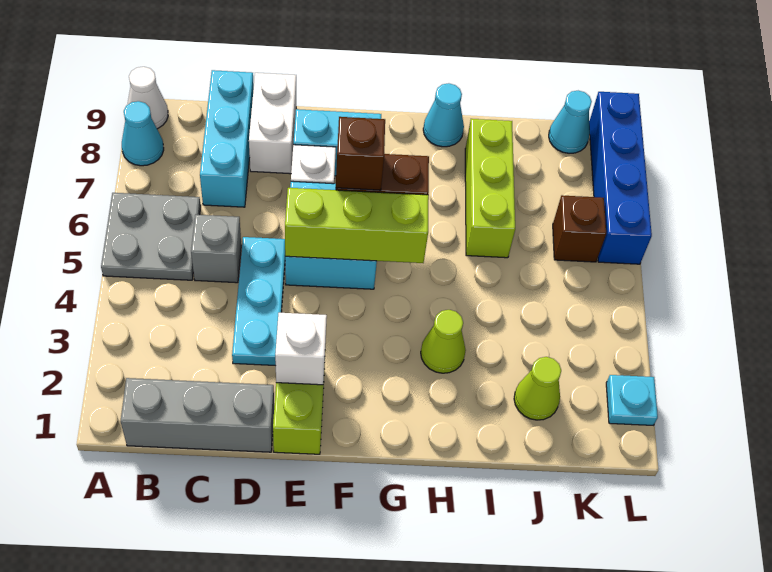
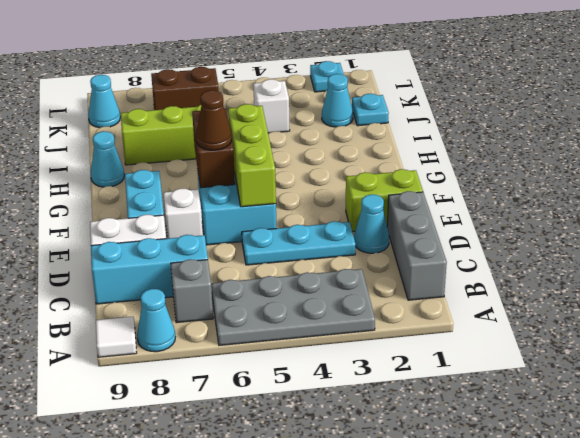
grey 2x2 plate [101,193,201,280] -> grey 2x4 plate [211,269,375,345]
white 1x1 cone [127,67,168,129] -> white 1x1 tile [96,317,137,357]
grey 1x1 brick [191,215,241,283] -> grey 1x1 brick moved to [171,259,213,323]
none -> cyan 1x1 cone [354,195,389,253]
white 1x1 brick [275,313,327,385] -> white 1x1 brick moved to [253,79,290,133]
brown 1x1 brick [336,117,385,190] -> brown 1x1 cone [196,90,232,150]
lime 1x1 cone [421,310,466,373] -> none
none -> cyan 1x1 plate [352,94,389,126]
lime 1x1 cone [514,357,561,420] -> cyan 1x1 cone [322,74,353,127]
brown 1x1 brick [553,195,606,262] -> brown 1x2 brick [151,67,219,110]
blue 1x4 brick [589,92,652,264] -> none

